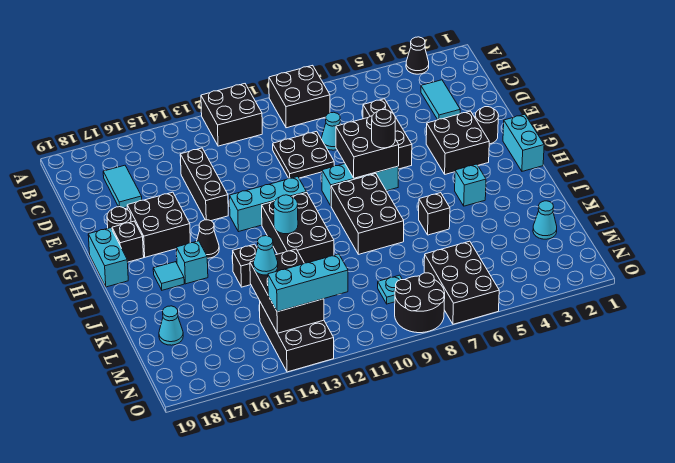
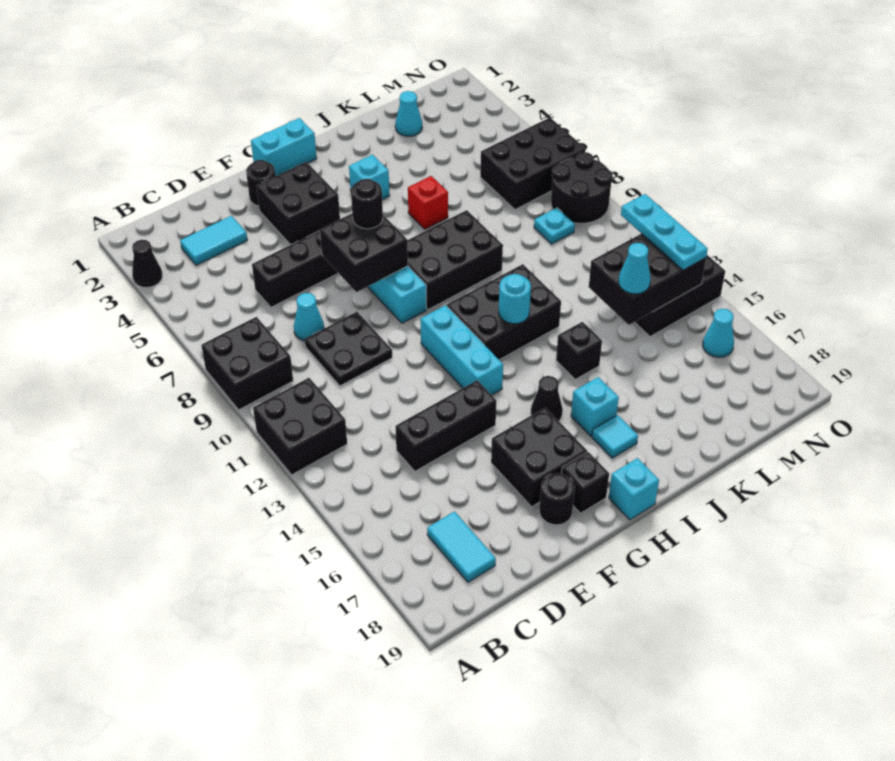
cyan 1x2 tile [103,165,142,208] -> cyan 1x2 tile turned to [427,512,496,582]
cyan 1x2 brick [88,228,128,287] -> cyan 1x1 brick [609,458,659,520]
black 1x1 brick [419,193,450,235] -> red 1x1 brick [408,176,448,229]
cyan 1x1 cone [159,306,183,345] -> cyan 1x1 cone moved to [703,309,734,357]
cyan 1x3 brick [268,254,348,312] -> cyan 1x3 plate [621,194,708,270]

